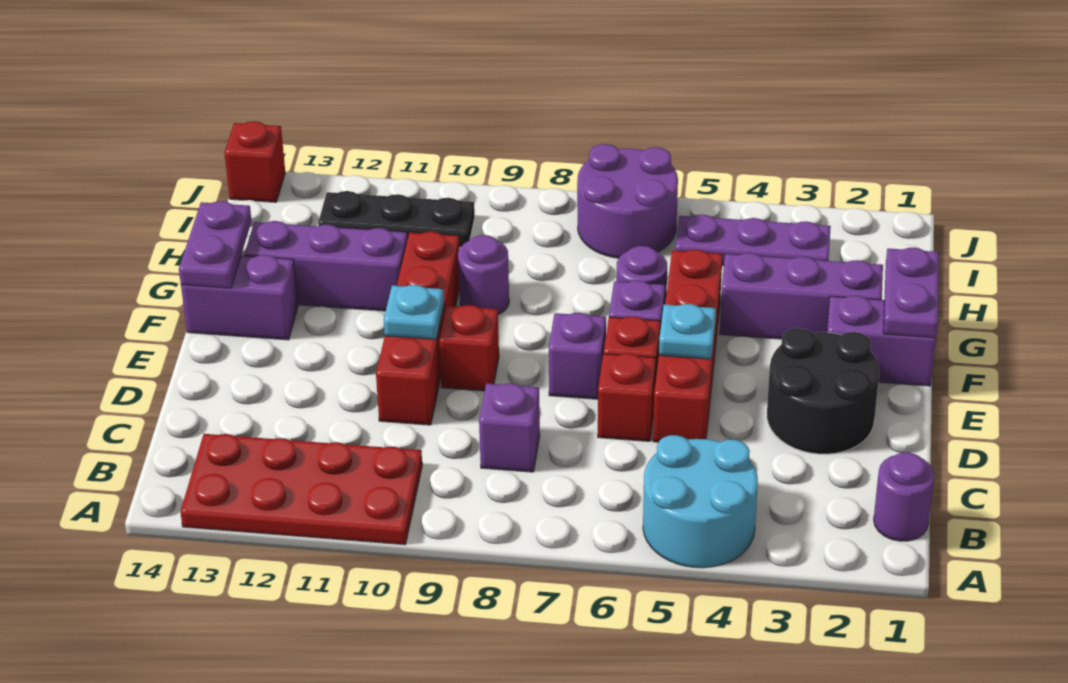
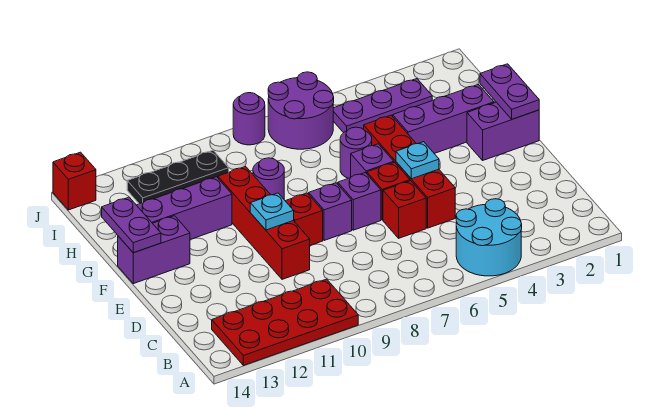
purple 1x1 round brick [874,452,934,541] -> purple 1x1 round brick moved to [233,93,265,145]
purple 1x1 brick [479,383,540,472] -> purple 1x1 brick moved to [309,183,352,241]
black 2x2 round brick [767,328,879,454] -> none

